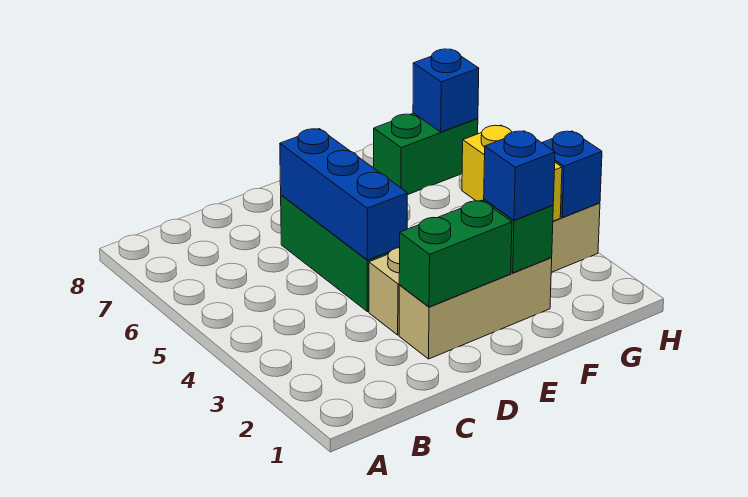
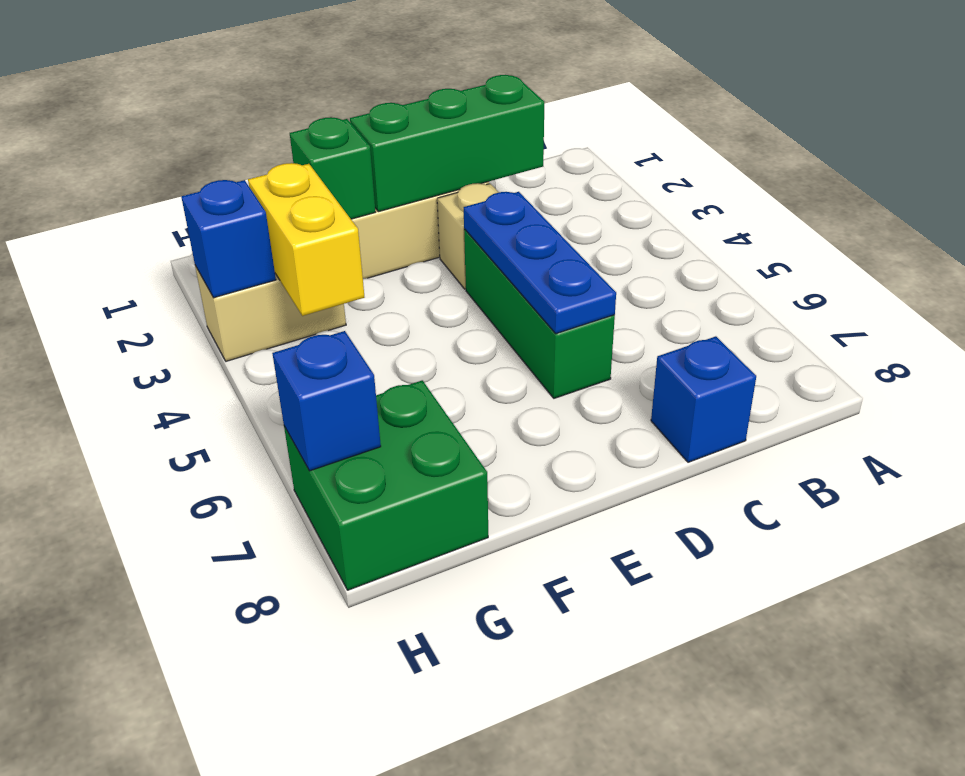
green 1x2 brick [399,200,512,307] -> green 1x3 brick [350,75,544,212]
blue 1x3 brick [280,129,407,260] -> blue 1x3 plate [464,192,616,334]
blue 1x1 brick [484,131,555,220] -> blue 1x1 brick moved to [651,336,756,462]
green 1x2 brick [374,113,478,195] -> green 2x2 brick [284,380,488,590]

